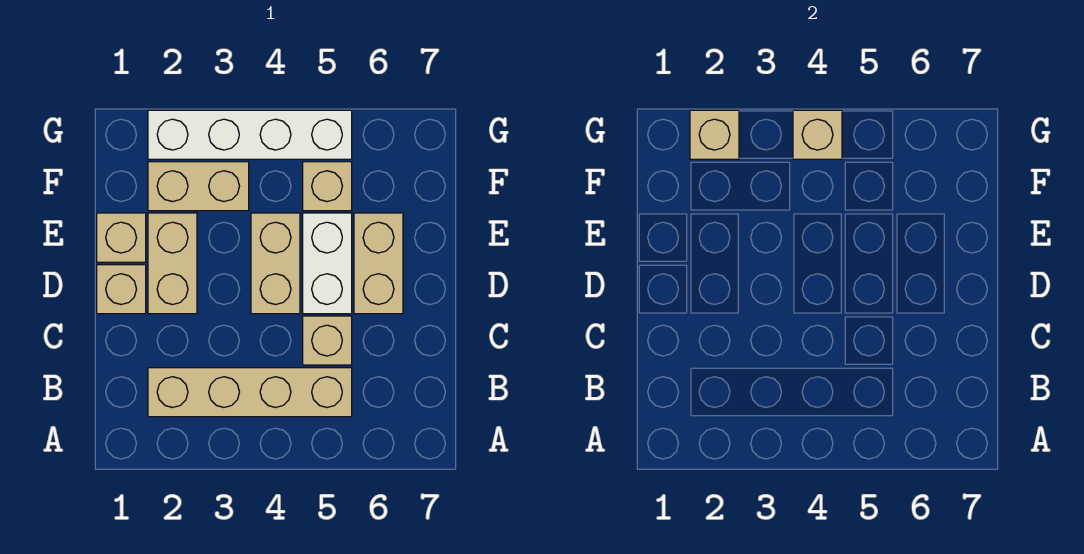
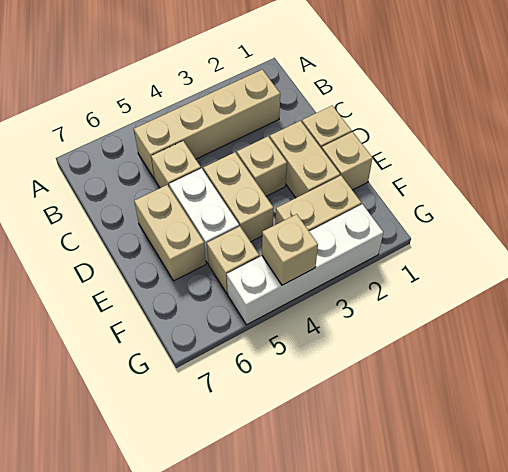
tan 1x1 brick [690,110,739,159] -> tan 1x1 brick moved to [237,137,287,196]

